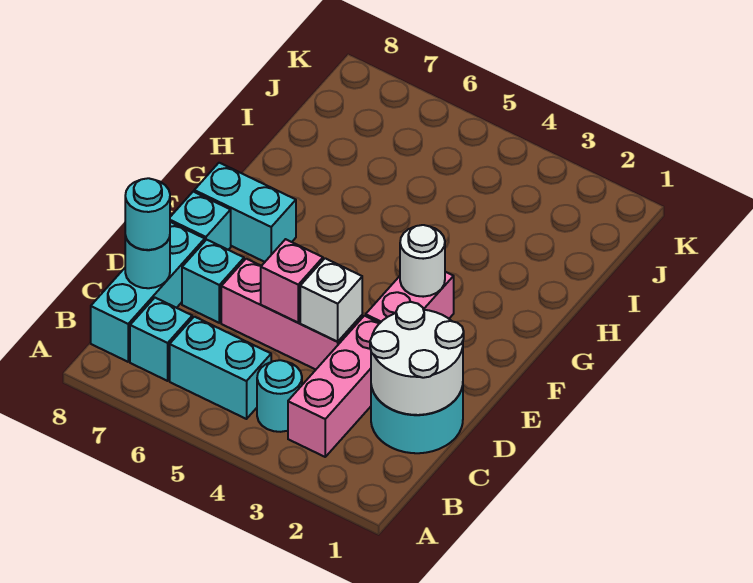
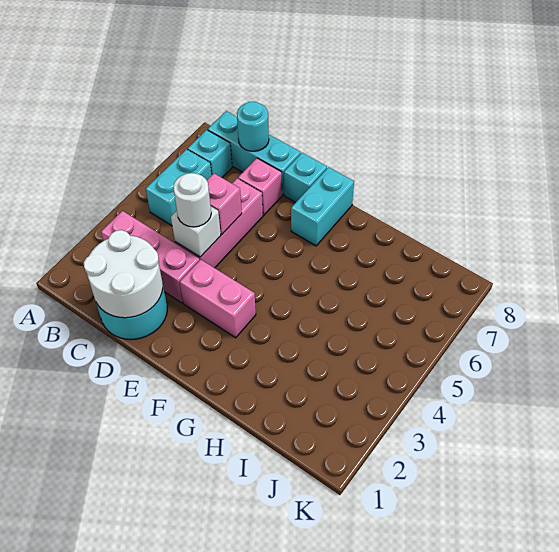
cyan 1x1 round brick [257,360,302,432] -> none
cyan 1x1 round brick [125,178,170,250] -> none
cyan 1x1 brick [182,240,244,323] -> pink 1x1 brick [238,158,282,215]
white 1x1 round brick [400,225,445,297] -> white 1x1 round brick moved to [173,173,211,227]

